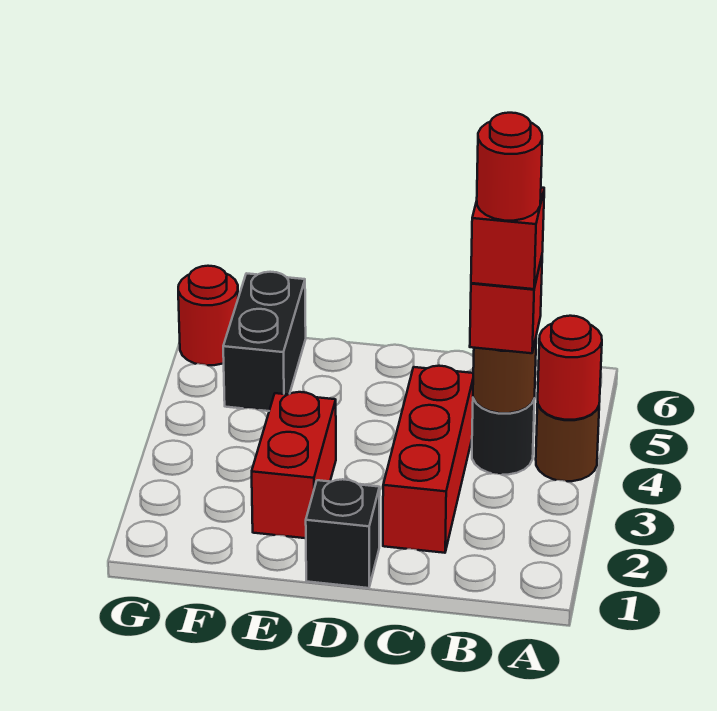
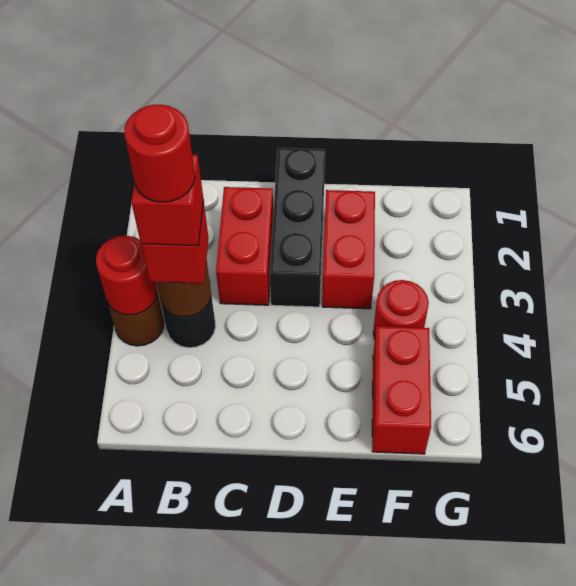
red 1x3 brick [383,366,473,553] -> red 1x2 brick [216,187,273,305]
black 1x1 brick [306,479,380,588] -> black 1x3 brick [270,148,325,307]
black 1x2 brick [223,272,306,411] -> red 1x2 brick [372,326,431,454]
red 1x1 round brick [178,266,238,365] -> red 1x1 round brick moved to [373,280,429,339]

